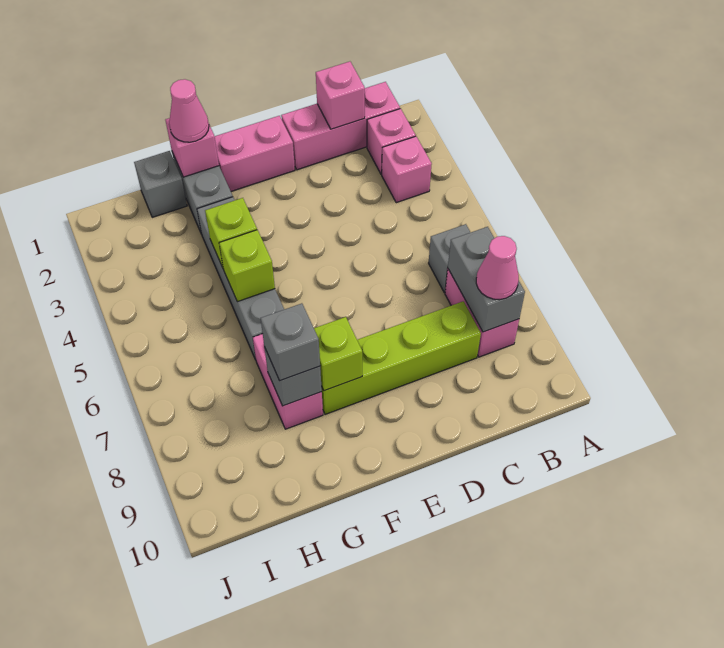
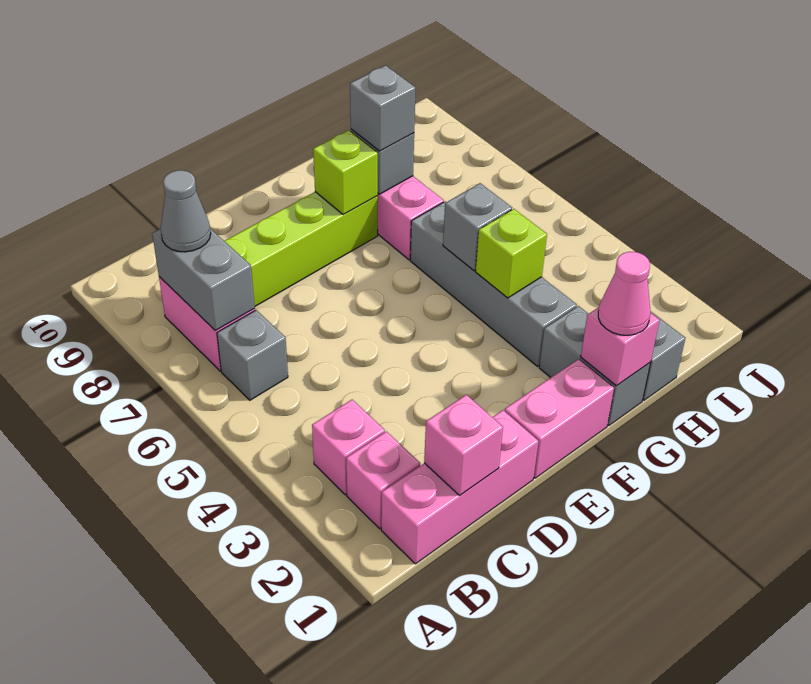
pink 1x1 cone [476,236,519,300] -> grey 1x1 cone [161,170,211,252]
lime 1x1 brick [219,230,275,302] -> grey 1x1 brick [443,183,512,271]

